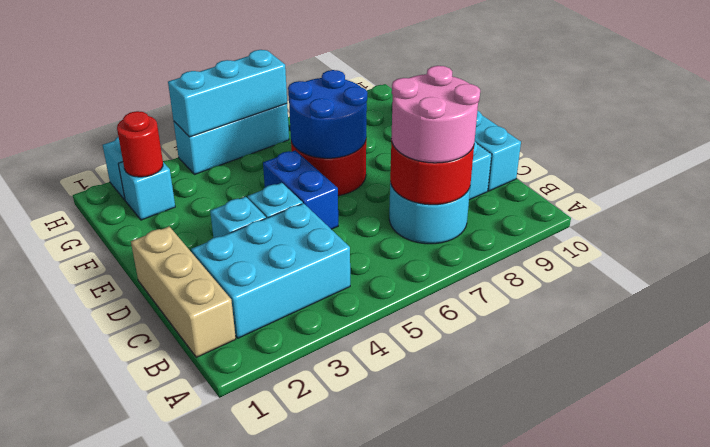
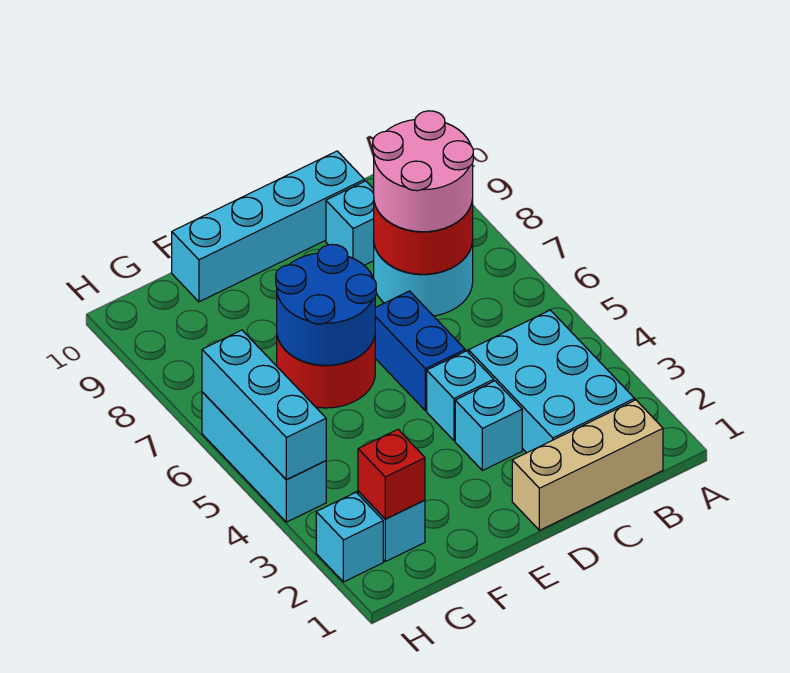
blue 1x2 brick [263,150,338,229] -> blue 1x2 brick turned to [375,291,465,411]
red 1x1 round brick [117,111,163,177] -> red 1x1 brick [358,429,425,519]

